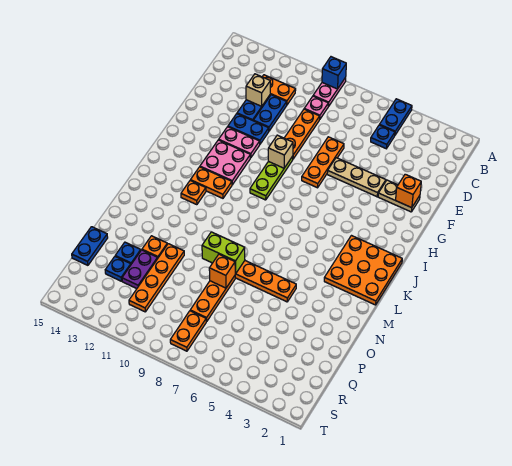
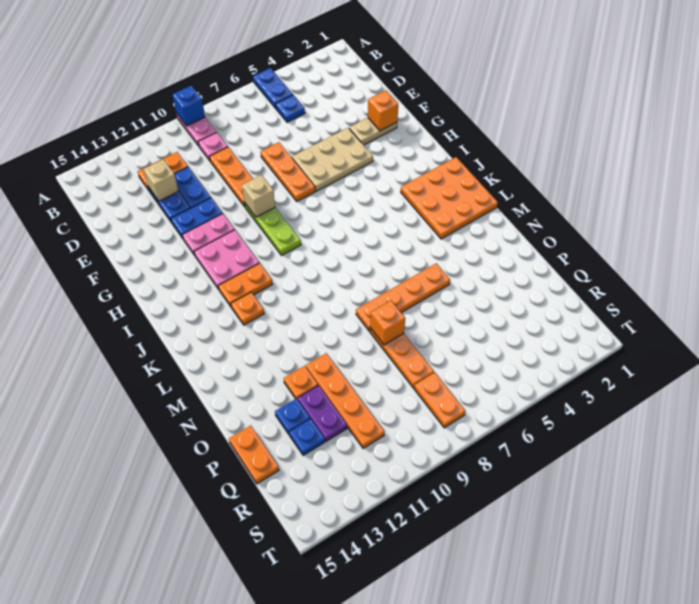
tan 1x3 plate [327,158,386,197] -> tan 2x3 plate [292,128,373,191]
lime 1x2 brick [202,232,245,273] -> none
blue 1x2 plate [72,227,108,265] -> orange 1x2 plate [229,426,279,484]

